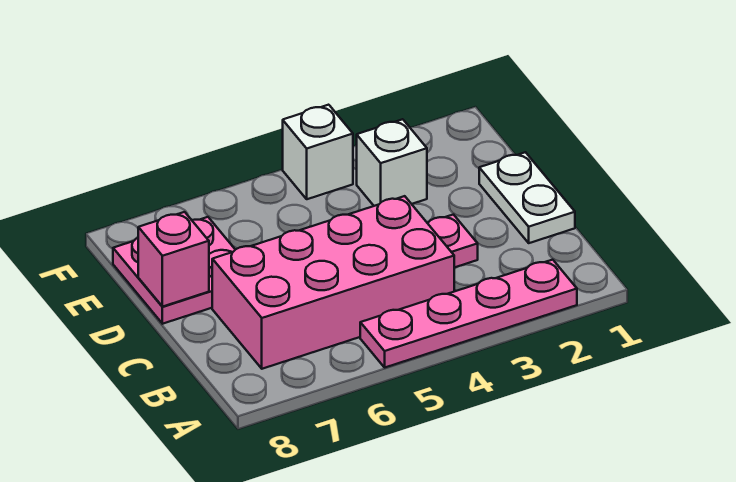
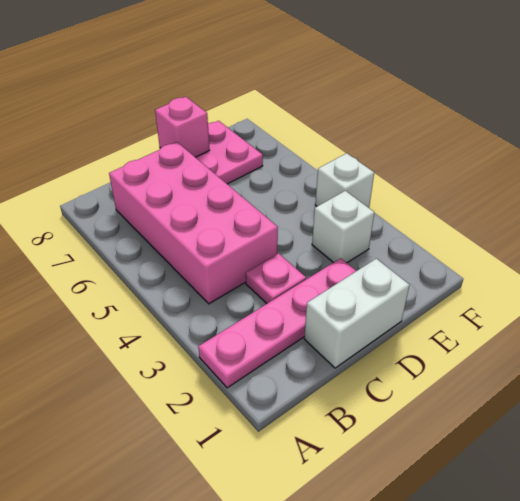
pink 1x4 plate [360,260,577,367] -> pink 1x4 plate turned to [198,258,356,388]
white 1x2 plate [479,152,575,243] -> white 1x2 brick [304,259,409,368]

